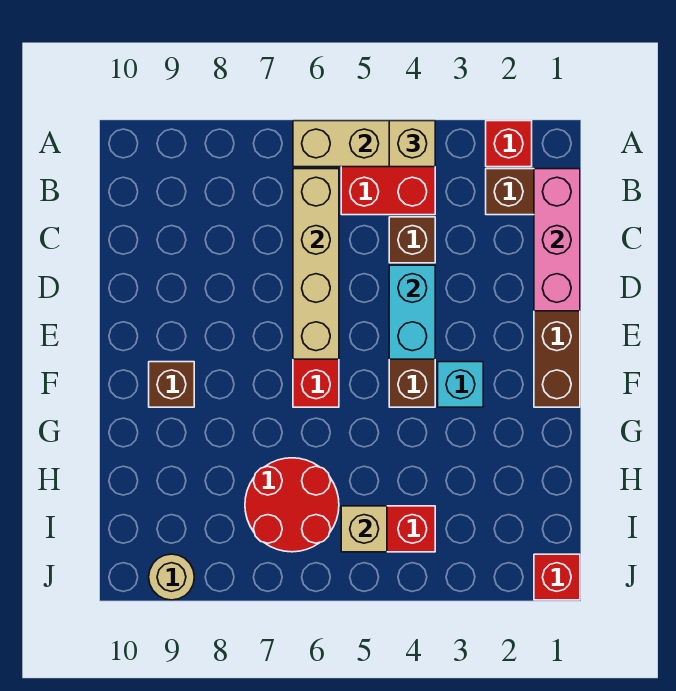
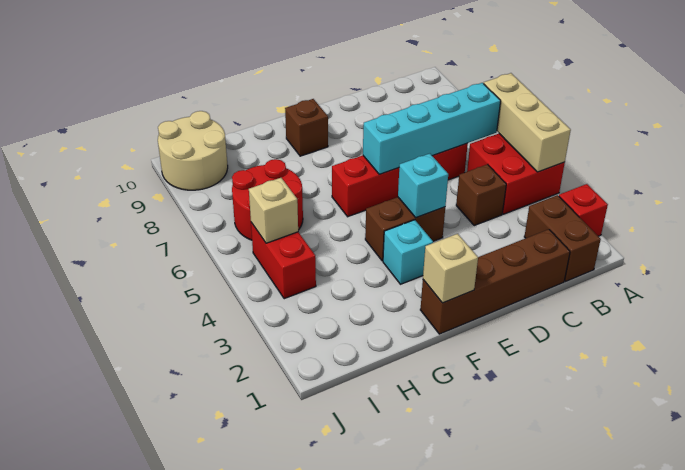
tan 1x1 brick [389,121,435,167] -> tan 1x1 brick moved to [423,234,478,303]
pink 1x3 brick [534,169,580,311] -> none
tan 1x4 brick [293,169,339,359] -> cyan 1x4 brick [363,83,501,174]
cyan 1x2 brick [389,265,435,359] -> cyan 1x1 brick [398,154,448,218]
red 1x1 brick [534,554,580,600] -> none
tan 1x1 round brick [149,554,194,600] -> tan 2x2 round brick [158,111,228,190]

